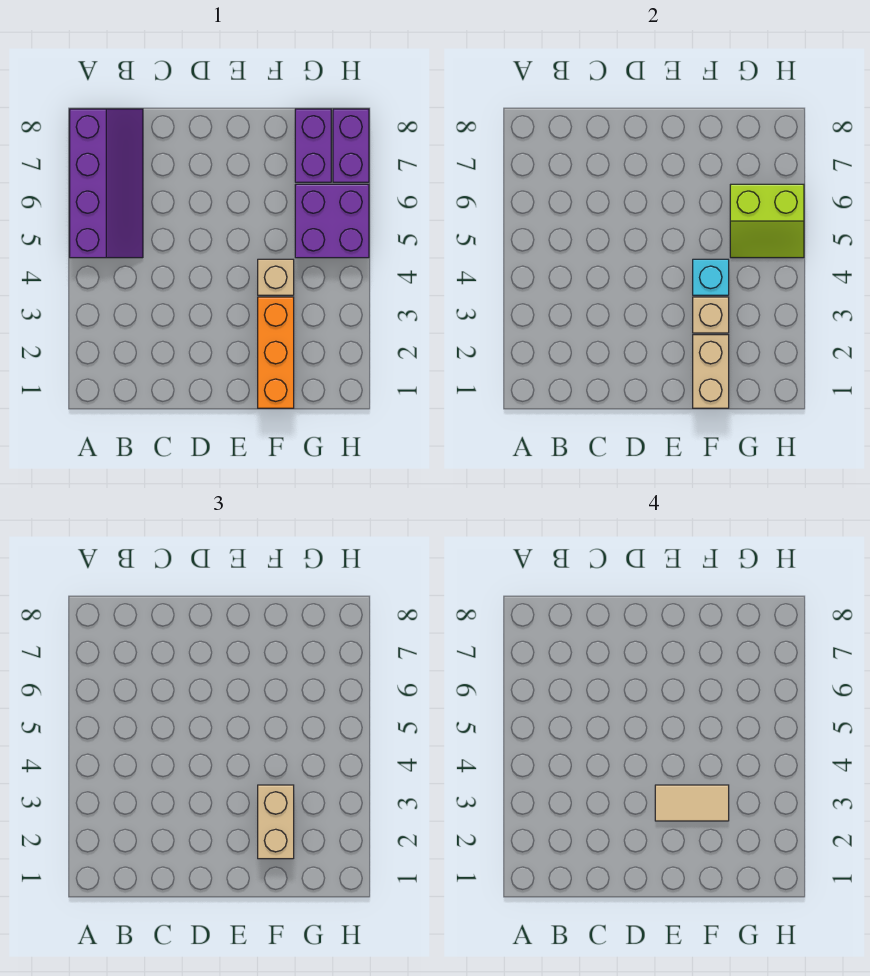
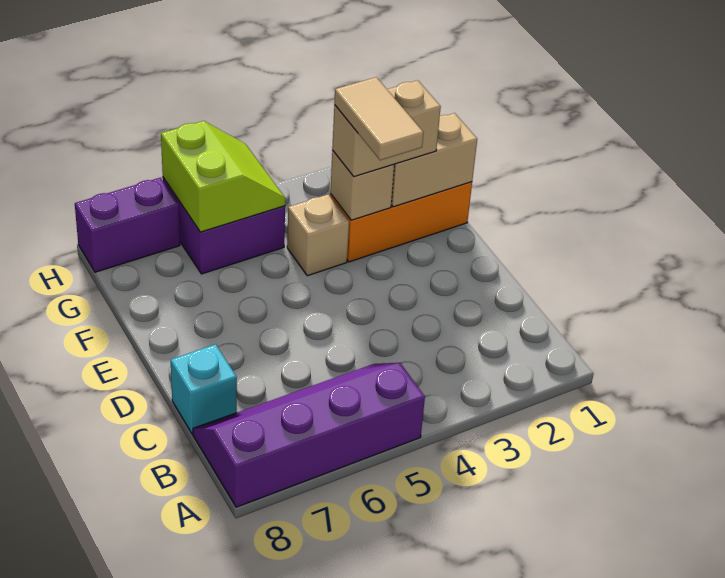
cyan 1x1 brick [693,259,729,295] -> cyan 1x1 brick moved to [171,344,237,434]
purple 1x2 brick [295,109,331,182] -> none

